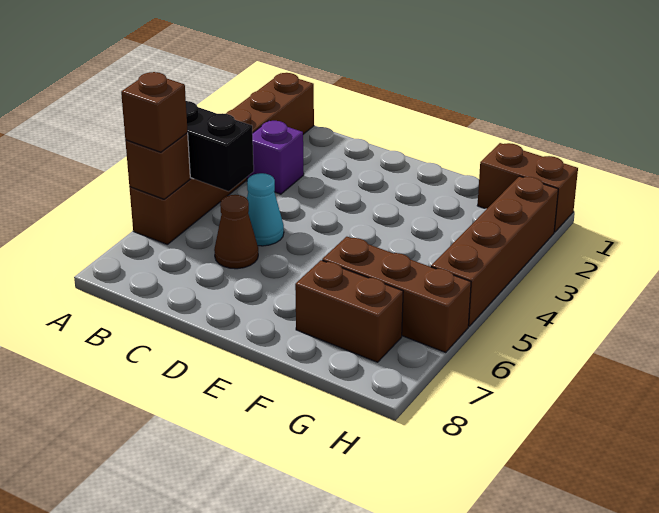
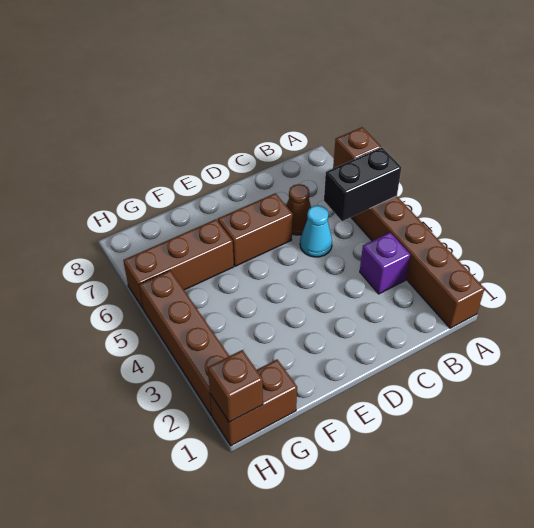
brown 1x1 brick [121,72,188,152] -> brown 1x1 brick moved to [208,350,263,422]
brown 1x2 brick [295,260,403,362] -> brown 1x2 brick moved to [218,193,293,266]

